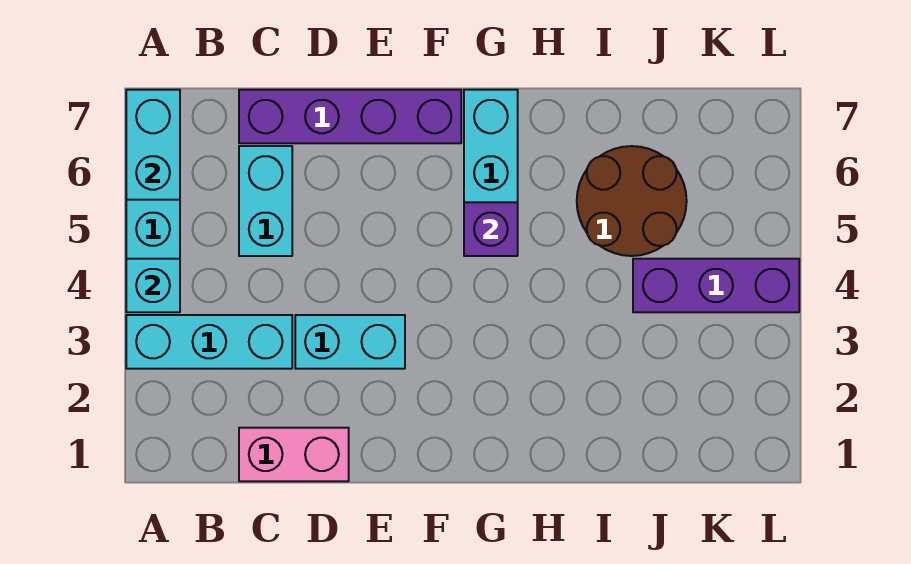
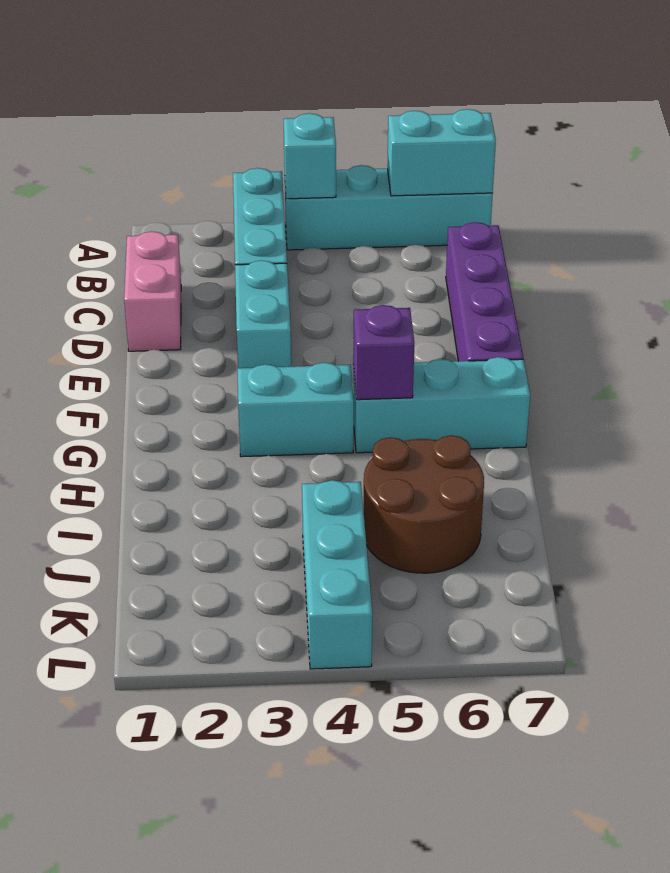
cyan 1x2 brick [239,146,292,256] -> cyan 1x2 brick moved to [237,363,354,457]
purple 1x3 brick [633,259,799,312] -> cyan 1x3 brick [302,480,372,669]

